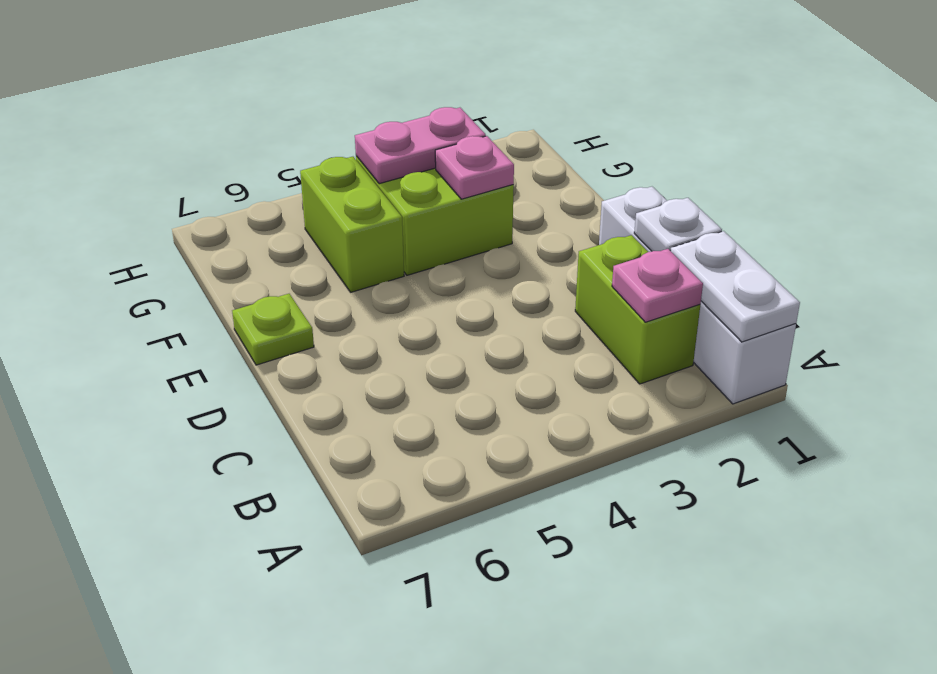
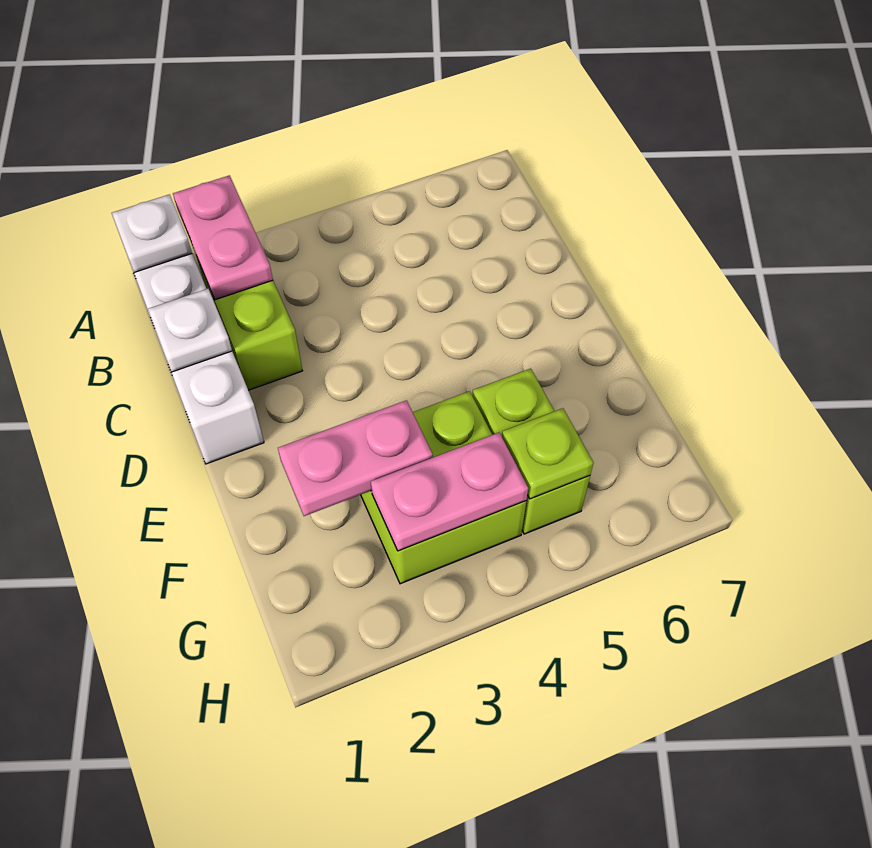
white 1x2 plate [670,231,800,342] -> white 1x1 plate [112,195,192,272]
pink 1x1 plate [612,249,703,322] -> pink 1x2 plate [173,175,273,300]
lime 1x1 plate [232,294,314,365] -> lime 1x1 plate moved to [502,408,593,499]
pink 1x1 plate [435,136,514,199] -> pink 1x2 plate [278,400,433,516]

